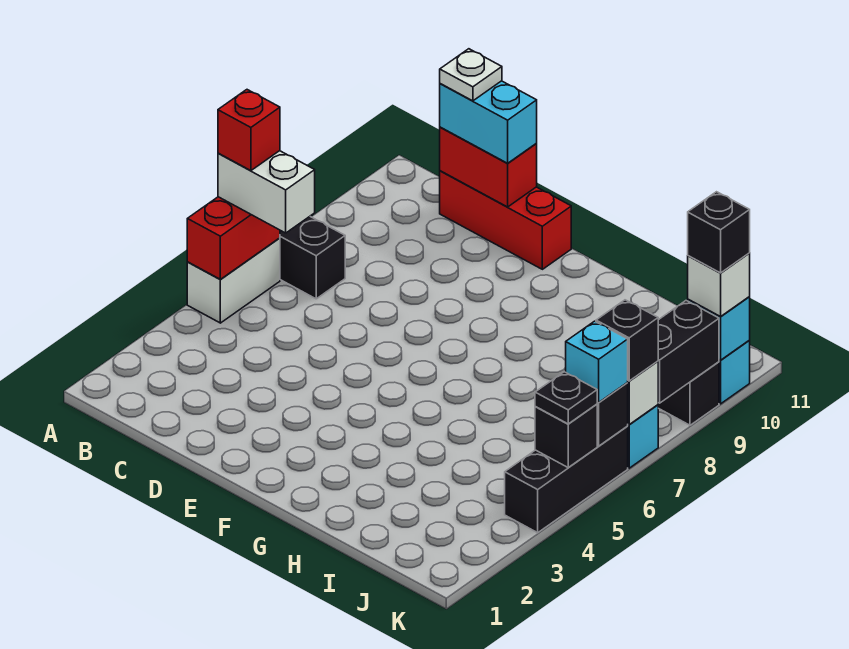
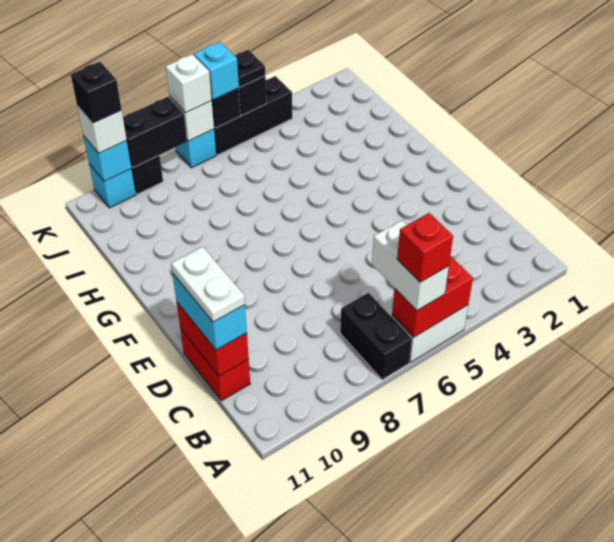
red 1x3 brick [440,171,571,269] -> red 1x2 brick [180,329,250,401]
white 1x1 plate [440,49,502,101] -> white 1x2 plate [171,247,245,322]
black 1x1 brick [596,300,658,381] -> white 1x1 brick [166,54,212,113]

